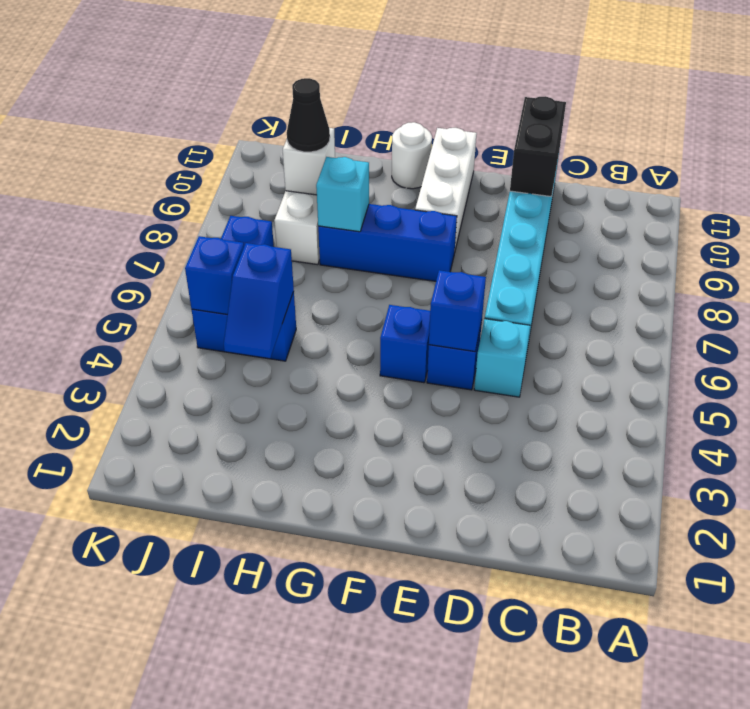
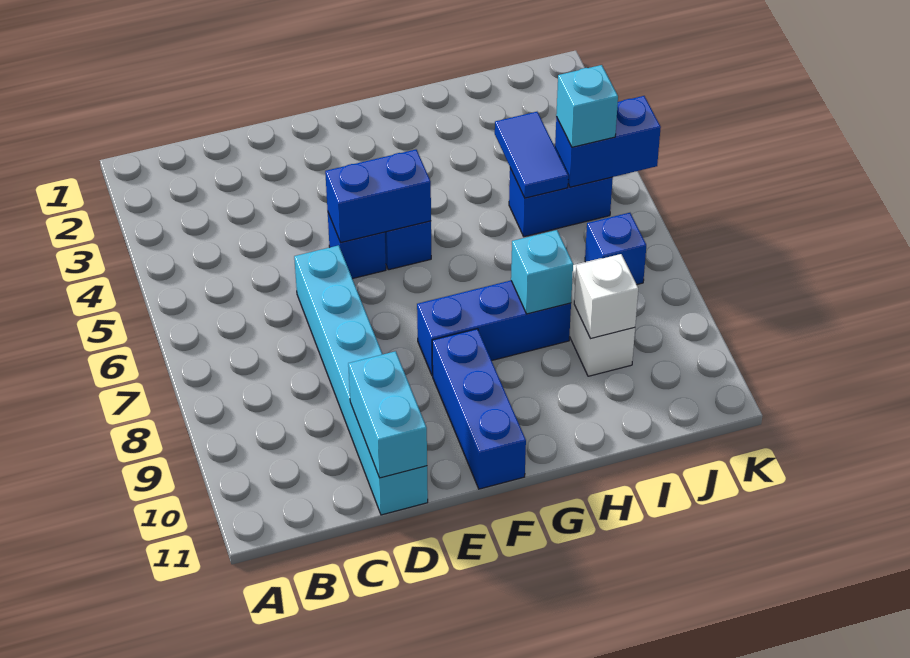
cyan 1x1 brick [474,319,530,397] -> cyan 1x1 brick moved to [556,65,618,147]
black 1x2 brick [510,96,566,197] -> cyan 1x2 brick [348,351,427,478]
blue 1x1 brick [429,270,486,351] -> blue 1x2 brick [325,150,431,243]
white 1x3 brick [415,128,477,250] -> blue 1x3 brick [432,329,526,489]
white 1x1 round brick [392,122,432,189] -> none
blue 1x2 slope [224,243,294,358] -> blue 1x2 tile [495,112,568,198]
black 1x1 cone [287,78,330,152] -> none
blue 1x1 brick [185,236,244,314] -> blue 1x2 brick [555,96,661,187]

